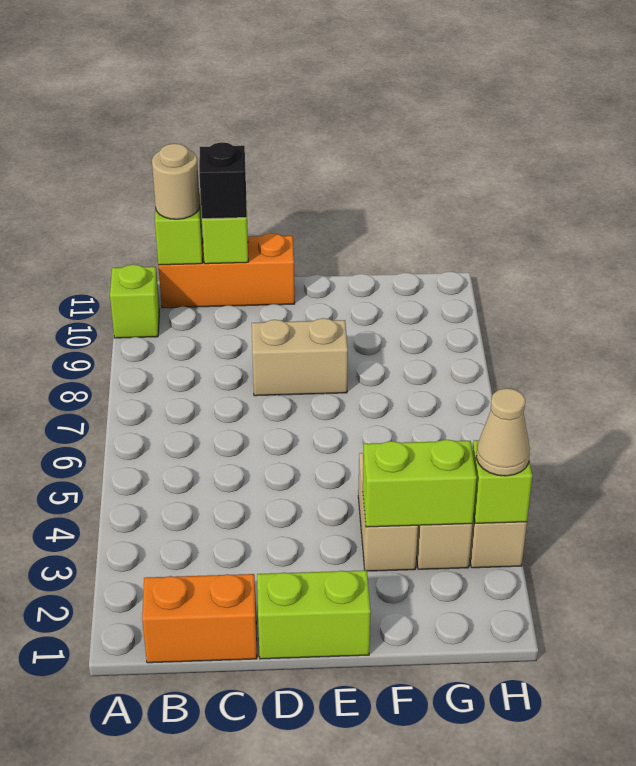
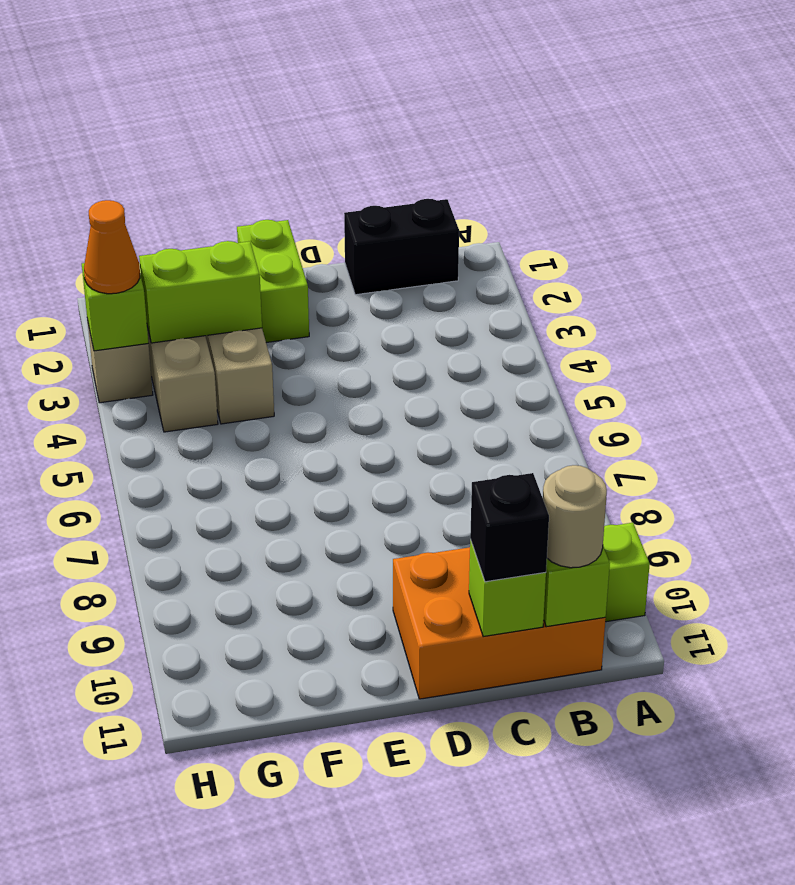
orange 1x2 brick [142,574,257,663] -> black 1x2 brick [344,199,459,295]
orange 1x3 brick [158,233,295,308] -> orange 2x3 brick [393,547,606,699]
lime 1x2 brick [257,570,371,659] -> lime 1x2 brick turned to [237,220,309,343]
tan 1x2 brick [252,318,348,396] -> none
tan 1x1 cone [476,388,530,476] -> orange 1x1 cone [84,200,140,294]

